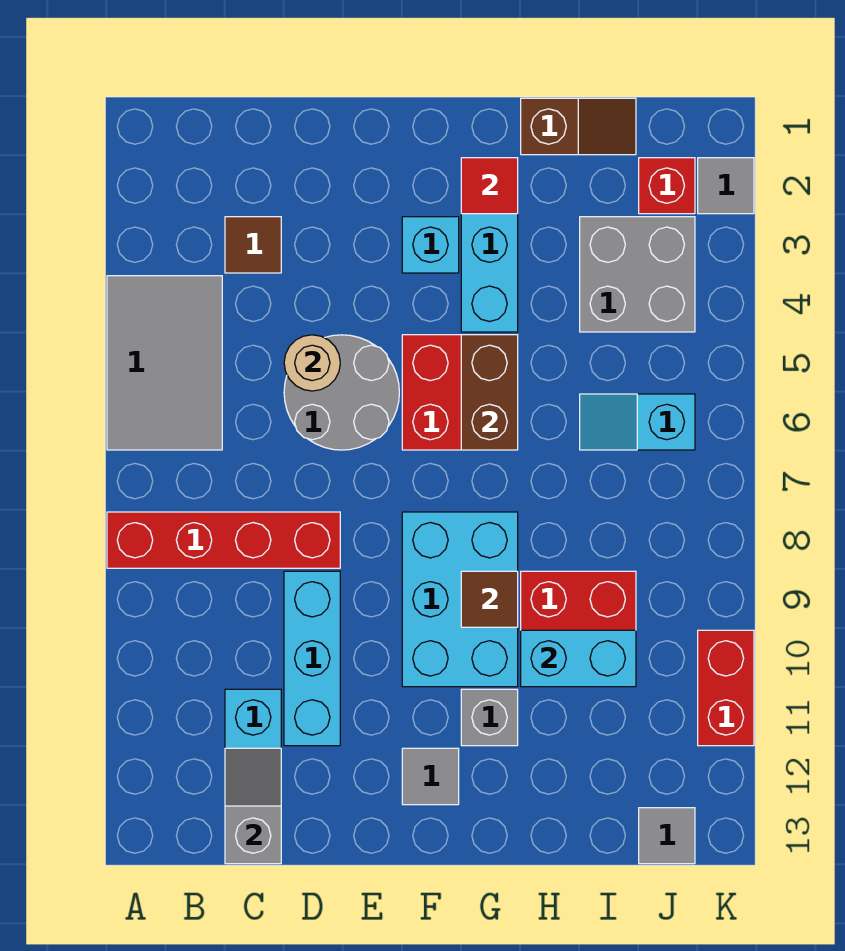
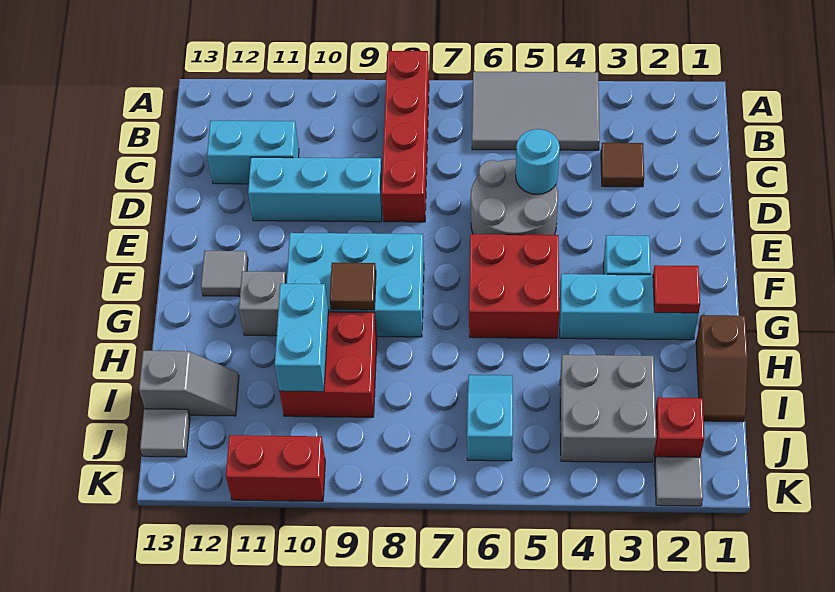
grey 1x2 slope [225,748,281,864] -> grey 1x2 slope moved to [139,351,239,416]
tan 1x1 round brick [284,335,340,391] -> cyan 1x1 round brick [516,129,560,194]
brown 1x2 brick [461,335,518,450] -> none

